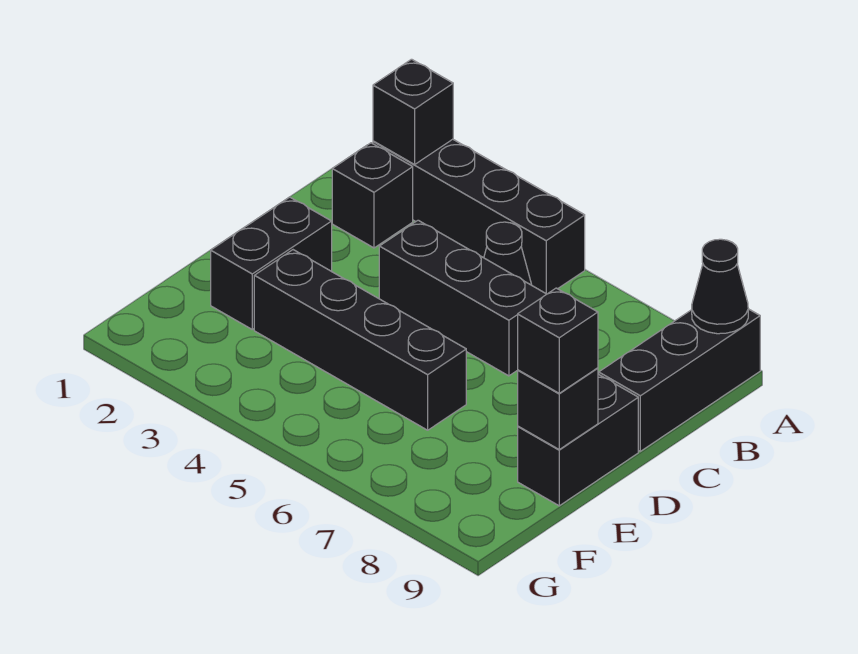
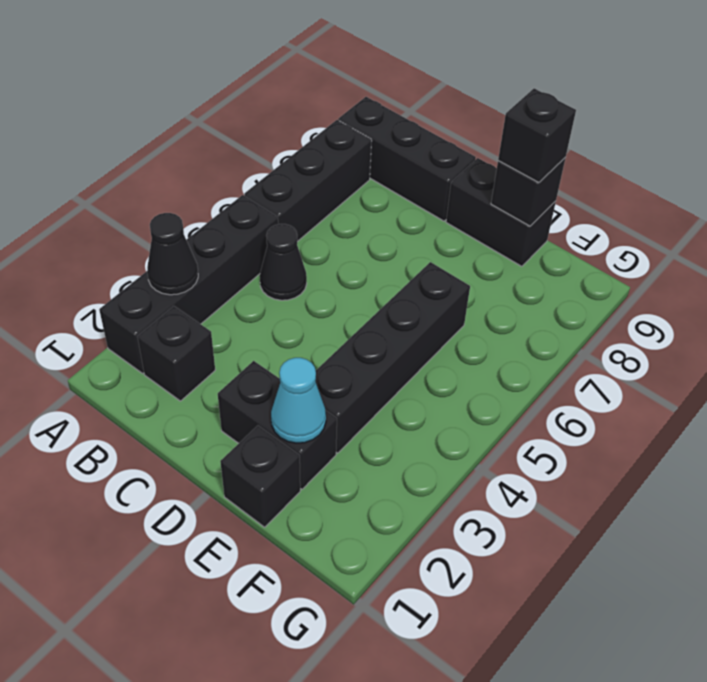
black 1x1 brick [373,59,453,164] -> black 1x1 brick moved to [220,426,300,527]
black 1x1 cone [692,239,748,334] -> black 1x1 cone moved to [147,213,198,295]
black 1x3 brick [379,220,546,376] -> black 1x3 brick moved to [244,120,372,242]
none -> cyan 1x1 cone [271,358,326,443]

